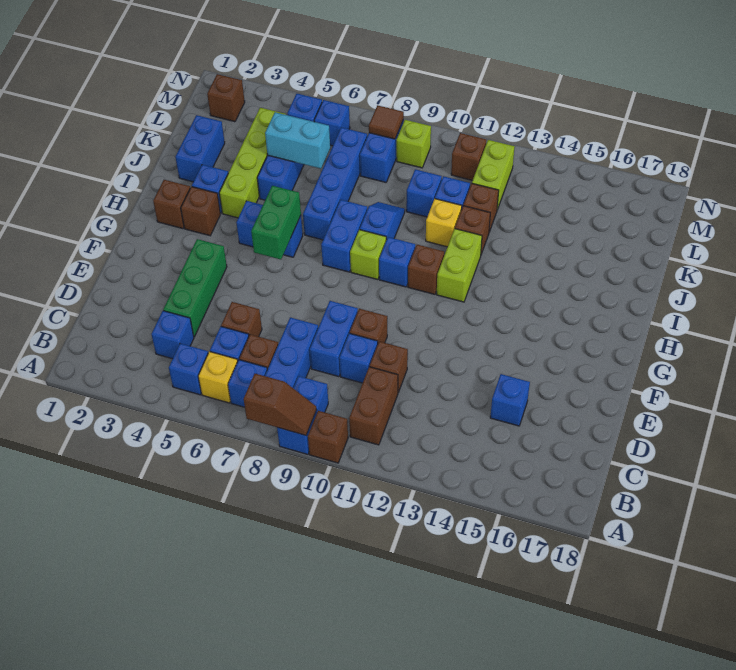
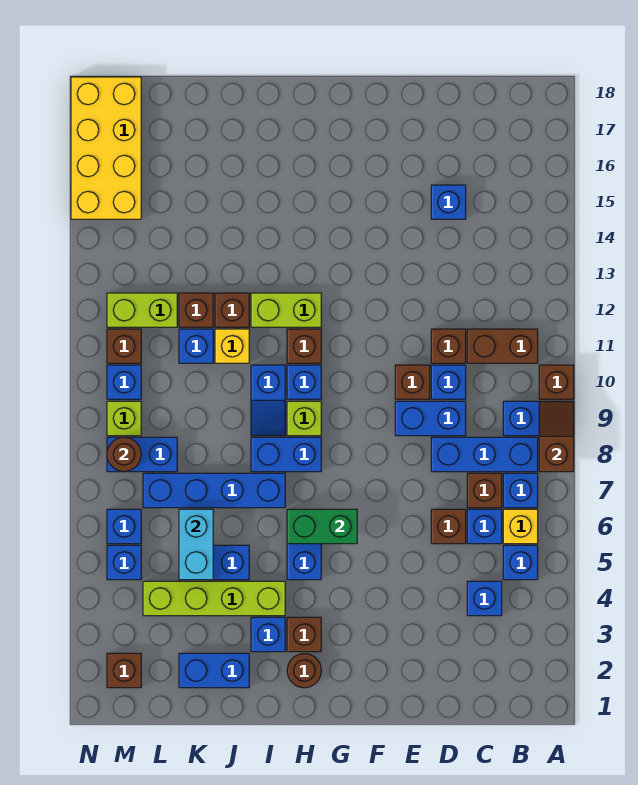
green 1x3 brick [163,239,227,337] -> none
brown 1x1 brick [153,180,190,229] -> brown 1x1 round brick [287,654,321,688]
blue 1x2 slope [360,202,405,239] -> blue 1x2 slope turned to [251,365,285,436]
blue 1x1 brick [406,169,442,217] -> blue 1x1 brick moved to [107,365,141,399]
brown 1x1 tile [369,105,404,139] -> brown 1x1 round brick [107,437,141,472]
none -> yellow 2x4 brick [71,77,141,219]

